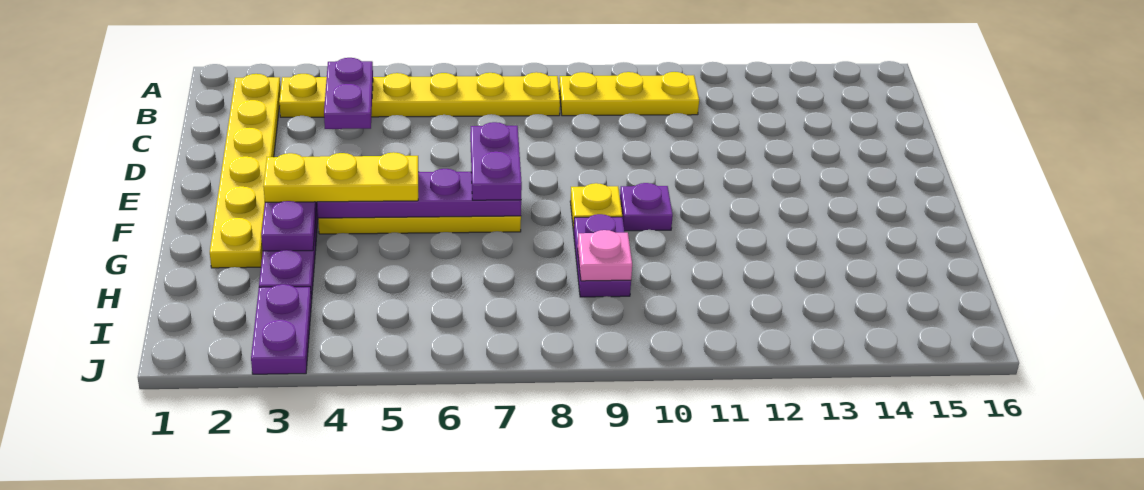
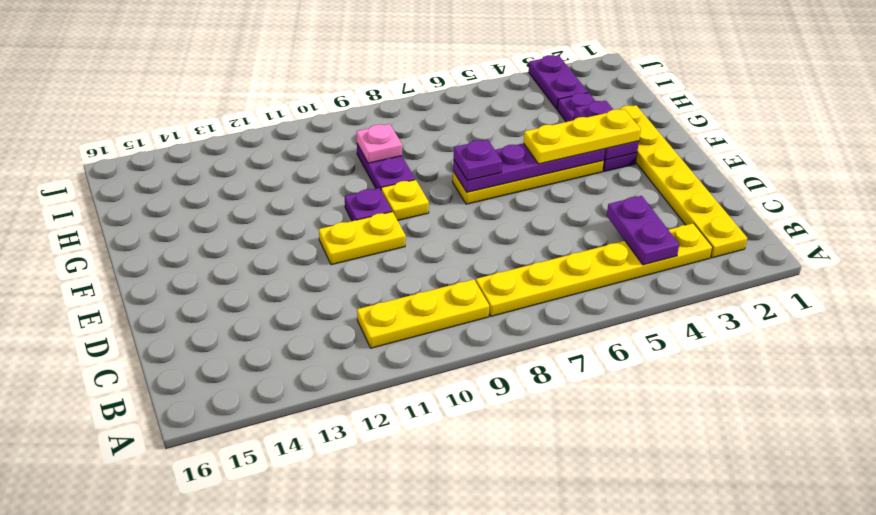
purple 1x2 plate [470,122,522,200] -> purple 1x1 plate [454,139,502,180]
none -> yellow 1x2 plate [319,212,406,265]

